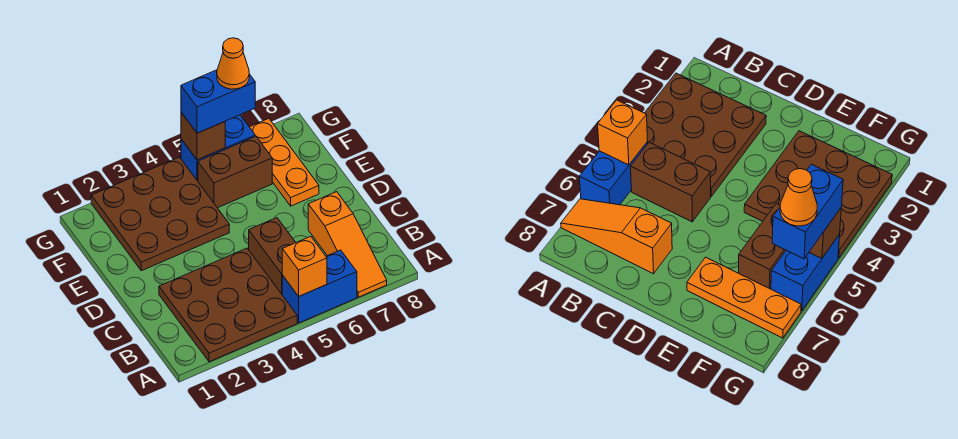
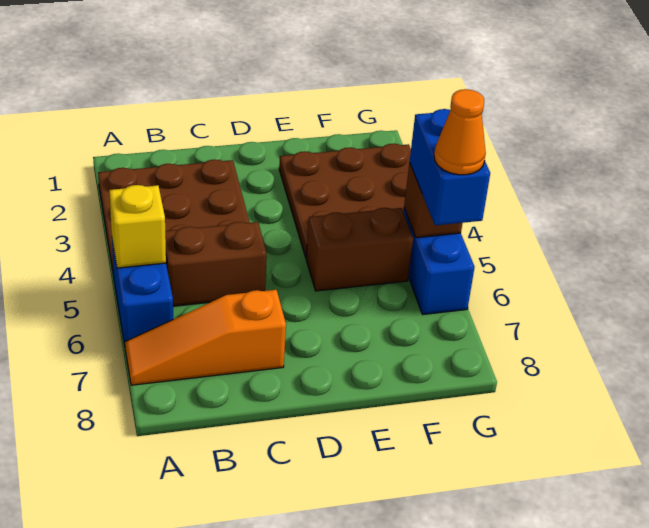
orange 1x1 brick [282,236,327,296] -> yellow 1x1 brick [109,185,166,268]
orange 1x3 plate [250,119,319,206] -> none
brown 1x2 brick [198,136,272,208] -> brown 1x2 brick turned to [306,208,413,291]

